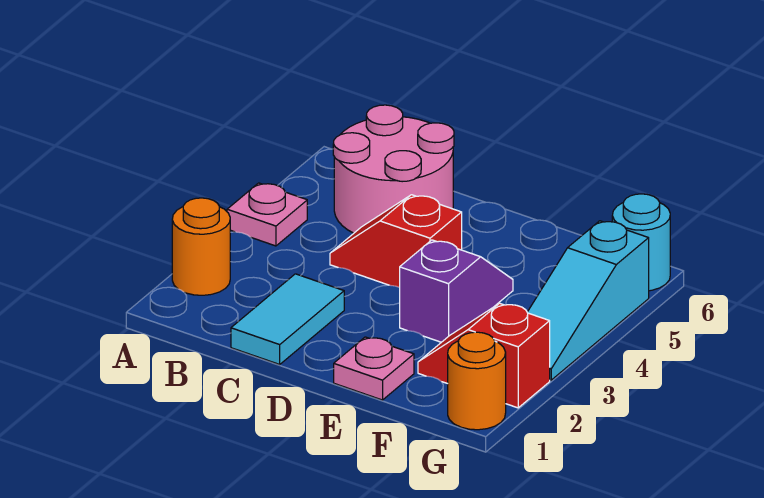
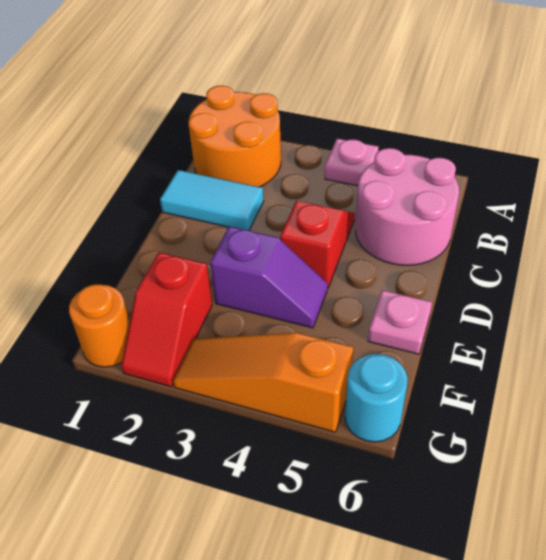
orange 1x1 round brick [172,198,230,295] -> orange 2x2 round brick [189,86,281,187]
pink 1x1 plate [334,337,414,400] -> pink 1x1 plate moved to [368,290,432,354]
red 1x2 slope [418,303,550,408] -> red 1x2 slope turned to [121,252,212,387]
cyan 1x3 slope [527,221,649,380] -> orange 1x3 slope [173,333,353,432]

